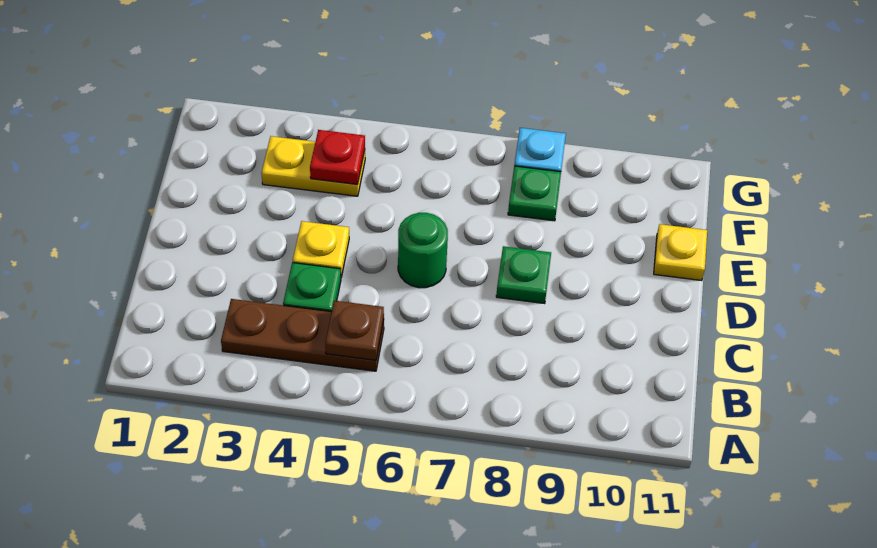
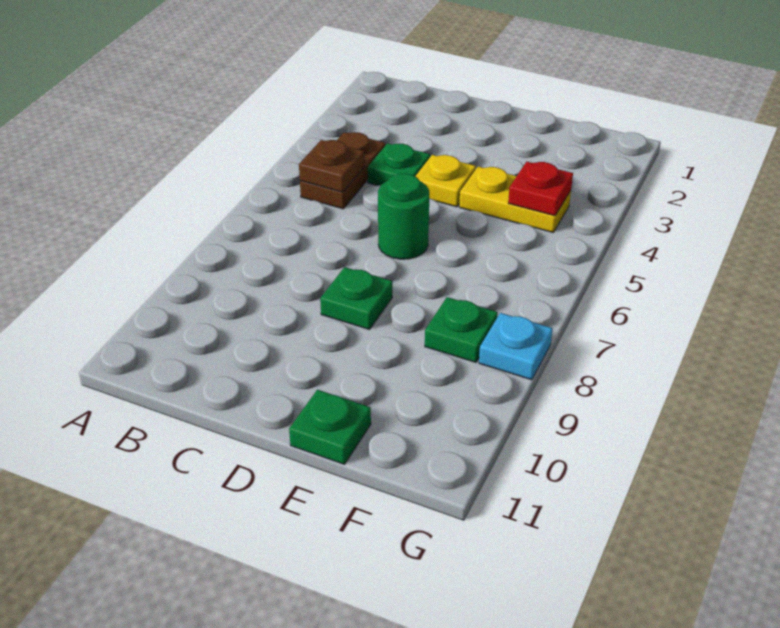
brown 1x3 plate [221,299,384,371] -> brown 1x2 plate [300,132,385,209]
yellow 1x1 plate [654,224,707,281] -> green 1x1 plate [289,390,371,464]
yellow 1x2 plate [261,136,365,196] -> yellow 1x2 plate turned to [459,166,571,232]

